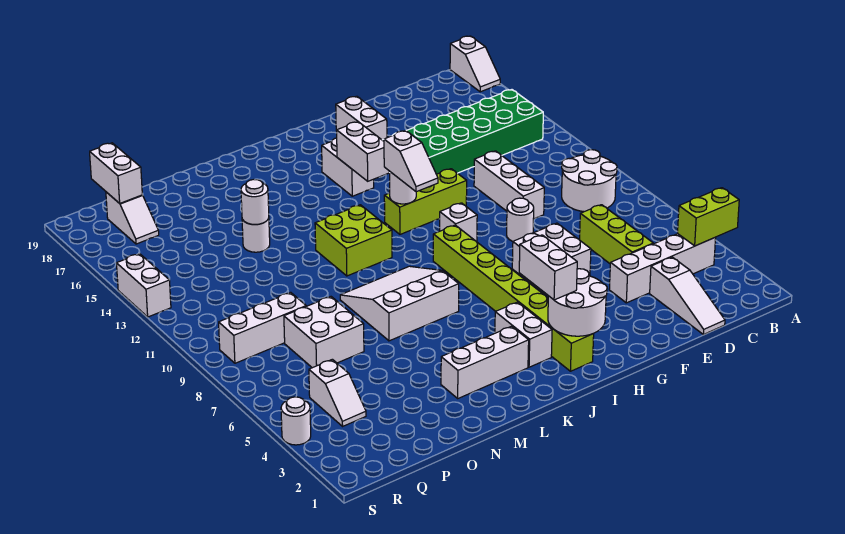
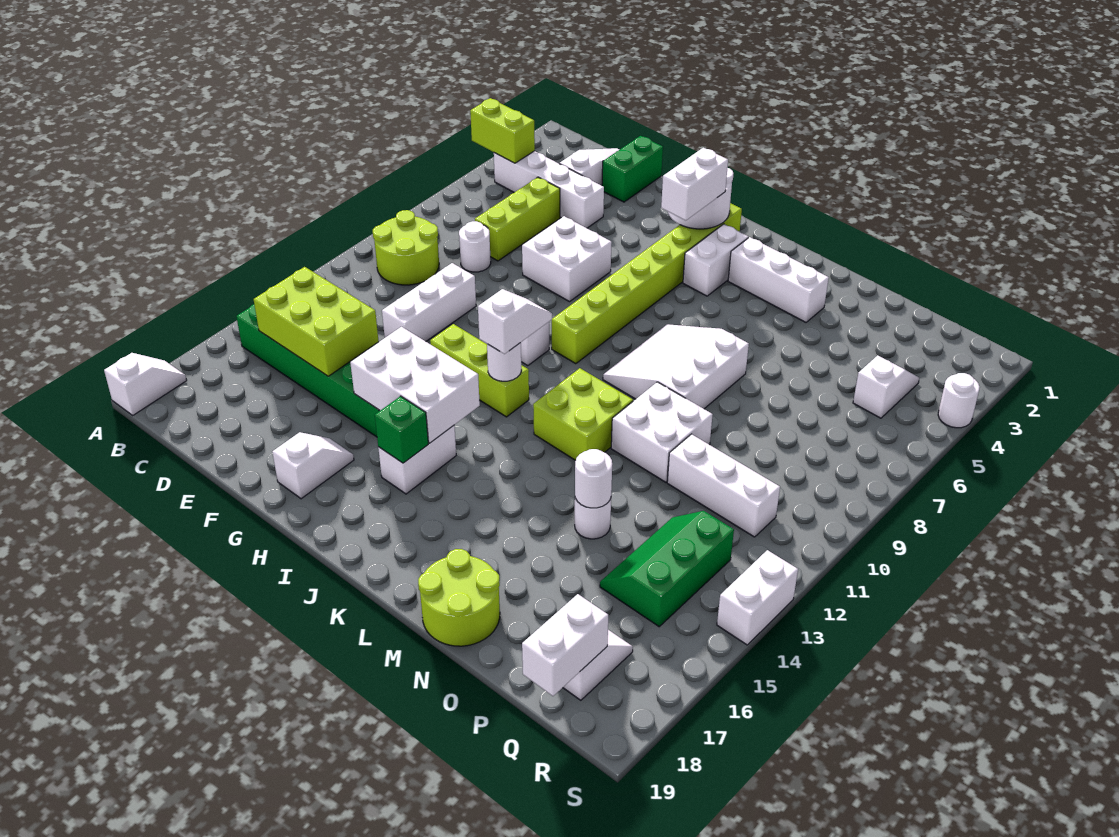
white 2x2 round brick [562,150,617,212] -> lime 2x2 round brick [373,210,439,285]
none -> lime 2x3 brick [254,267,379,376]
none -> green 1x2 brick [602,136,663,202]
white 1x1 round brick [507,198,534,241] -> white 1x1 round brick moved to [459,221,491,272]
white 1x2 brick [336,96,387,140] -> white 1x2 slope [272,432,354,499]
white 1x2 brick [337,122,389,181] -> white 2x3 brick [350,327,480,443]
none -> green 1x1 brick [375,396,428,463]
white 3x3 slope [340,266,459,341] -> white 3x3 slope turned to [603,324,749,409]
none -> lime 2x2 round brick [418,549,500,646]
white 2x2 brick [284,297,364,368] -> white 2x2 brick moved to [611,382,713,482]
white 1x3 brick [219,292,306,363] -> white 1x3 brick moved to [667,434,780,537]
none -> green 2x3 slope [600,511,734,627]

